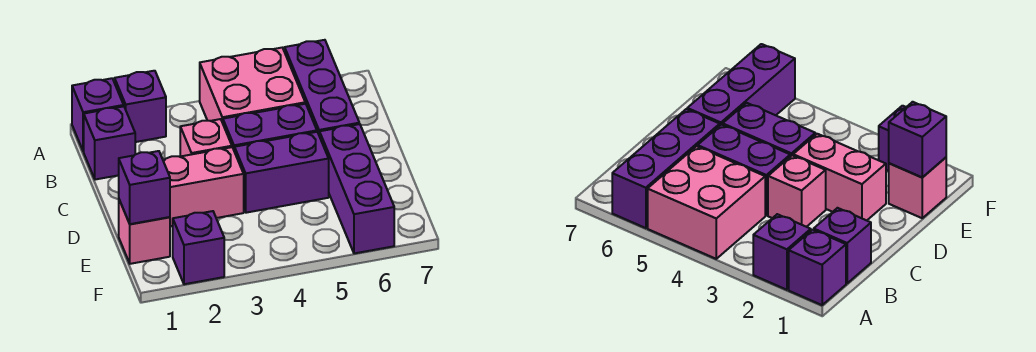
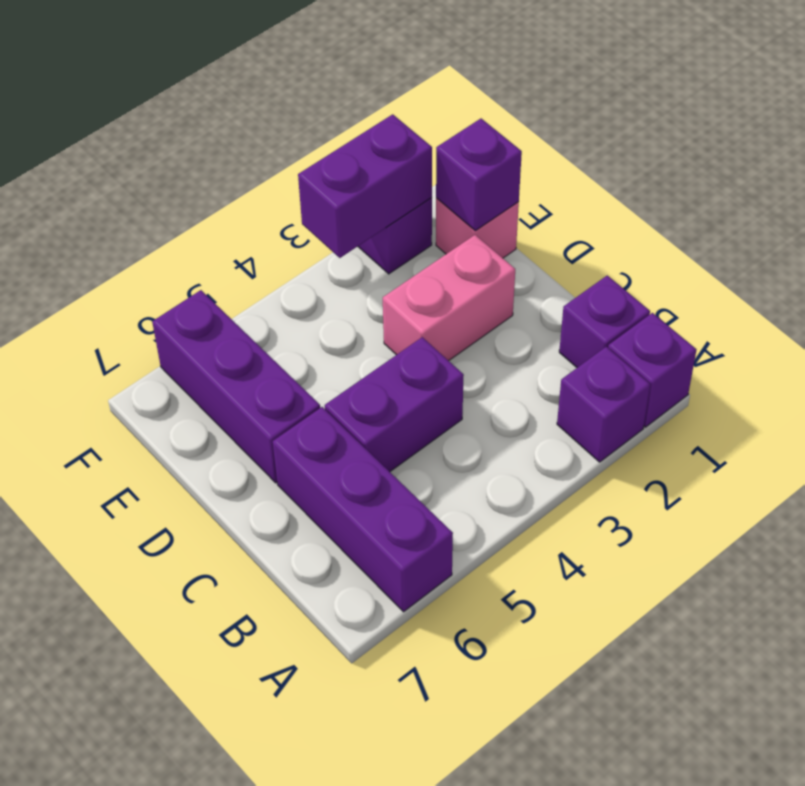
pink 2x2 brick [200,48,305,123] -> none
pink 1x1 brick [180,119,232,156] -> none
purple 1x2 brick [234,132,329,213] -> purple 1x2 brick moved to [298,114,432,258]

